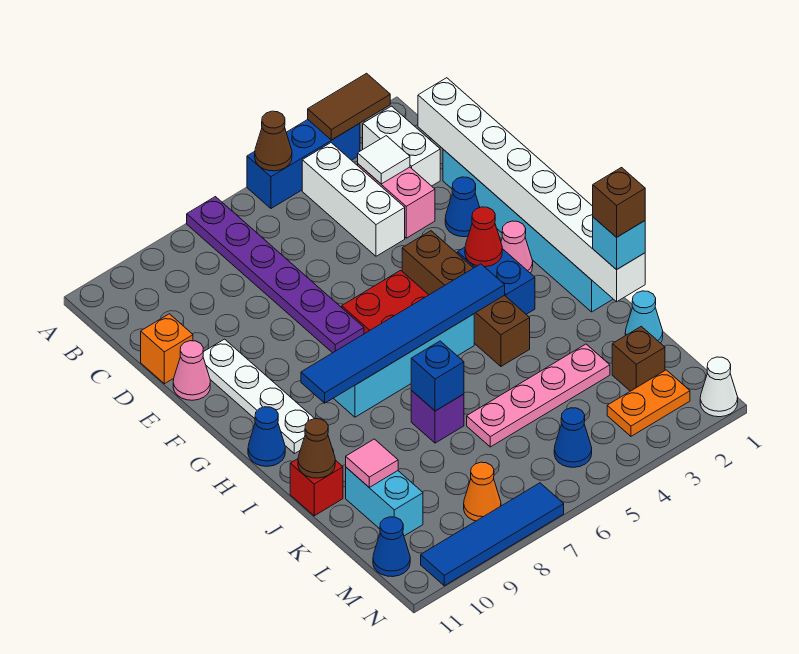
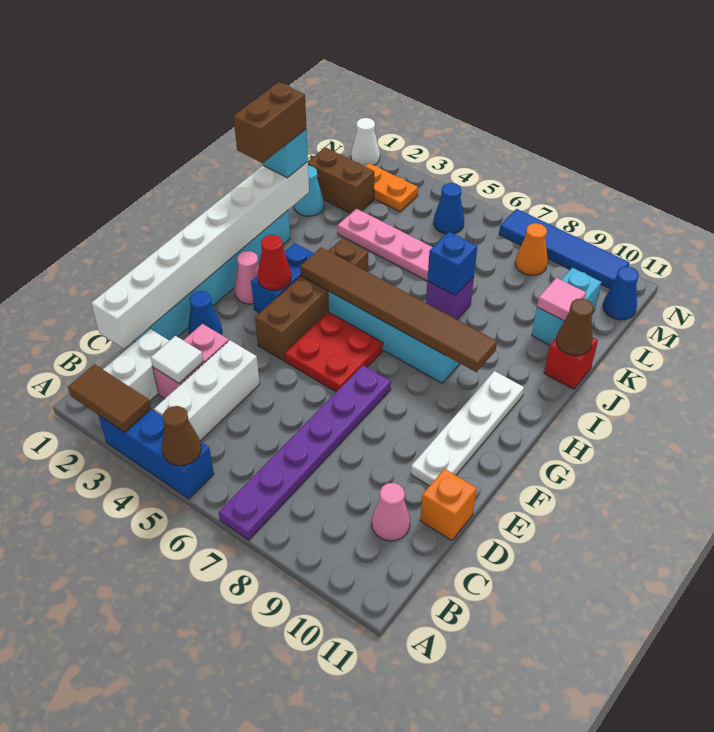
pink 1x1 cone [173,341,210,400] -> pink 1x1 cone moved to [372,483,410,541]
blue 1x6 tile [301,264,505,403] -> brown 1x6 tile [300,247,497,372]
blue 1x1 cone [248,407,285,466] -> none
brown 1x1 brick [593,168,645,237] -> brown 1x2 brick [234,82,306,163]
brown 1x1 brick [612,326,665,391] -> brown 1x2 brick [308,147,374,213]

